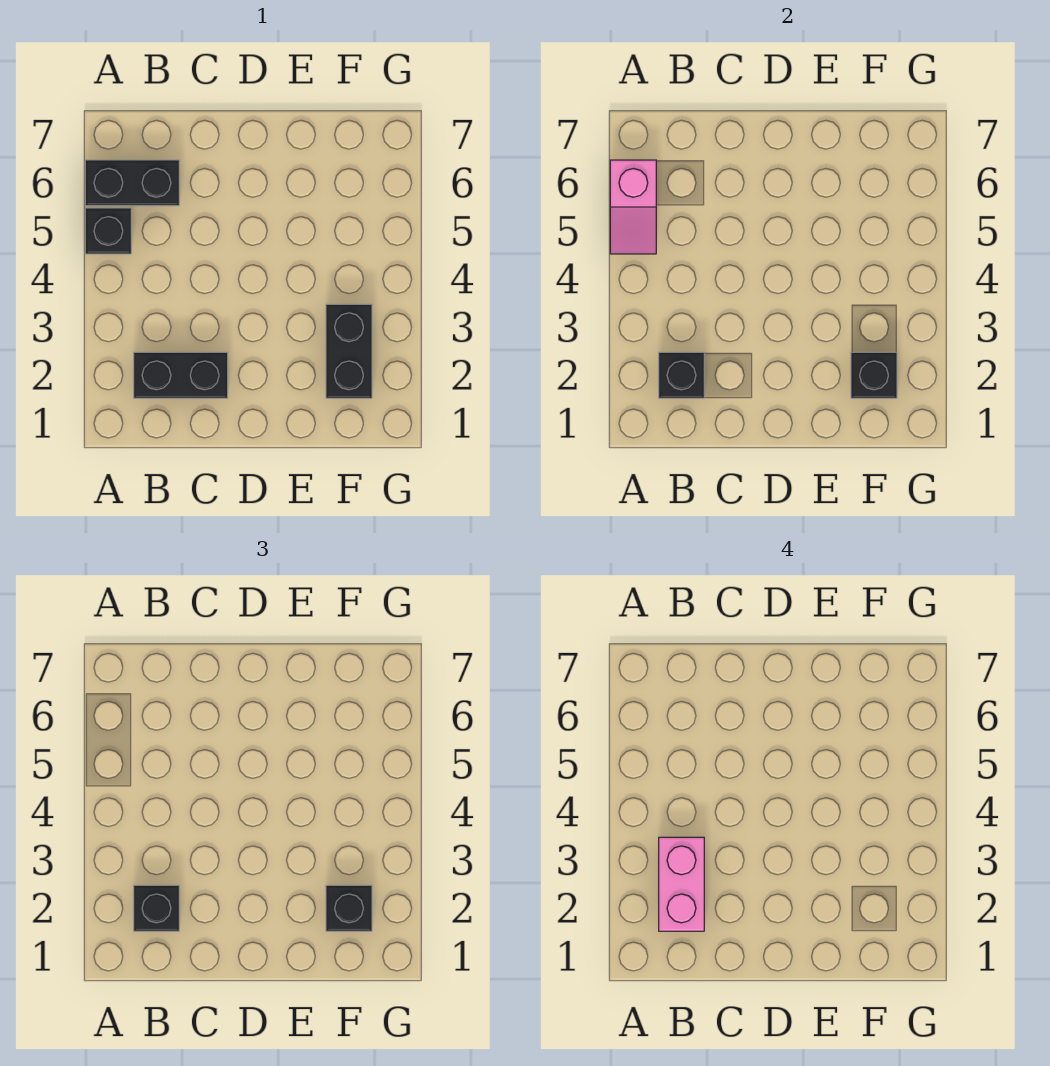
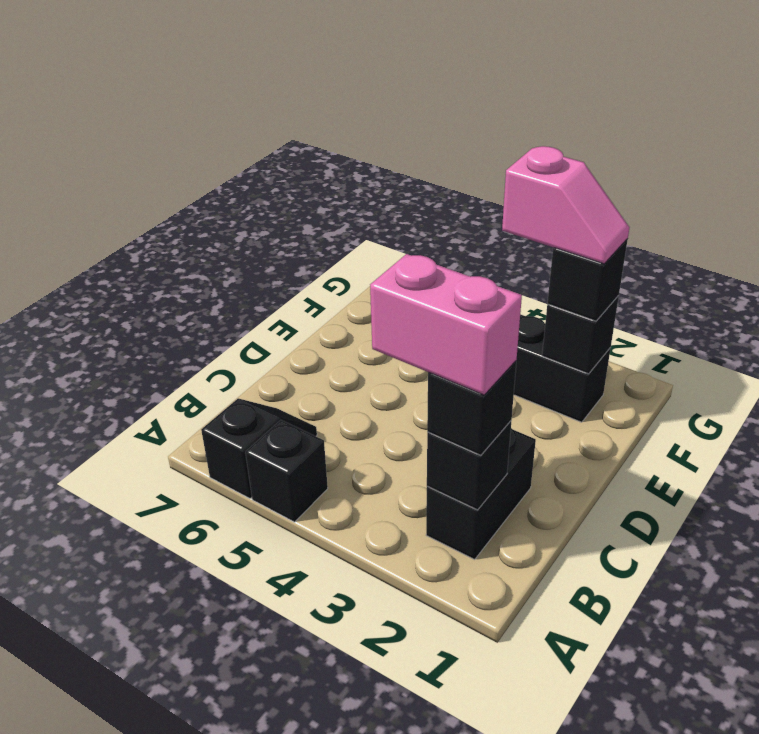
pink 1x2 slope [610,160,656,254] -> pink 1x2 slope moved to [502,146,629,264]
black 1x2 brick [85,160,179,206] -> black 1x2 slope [201,399,317,498]

